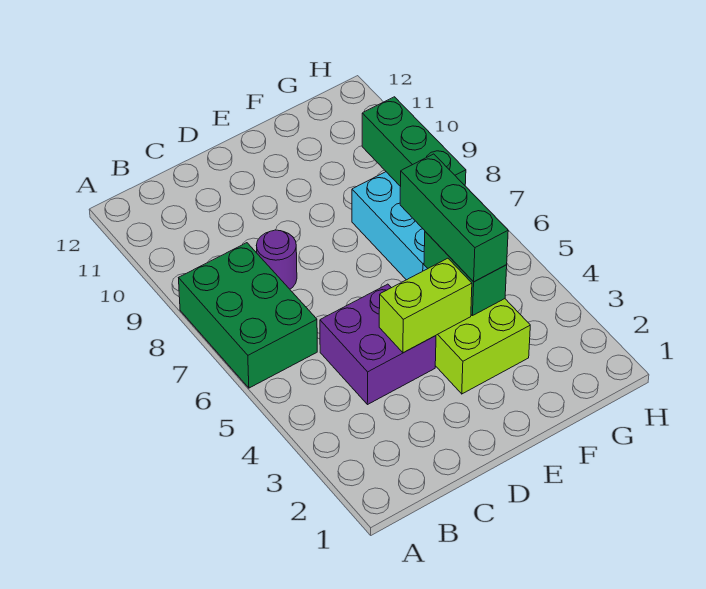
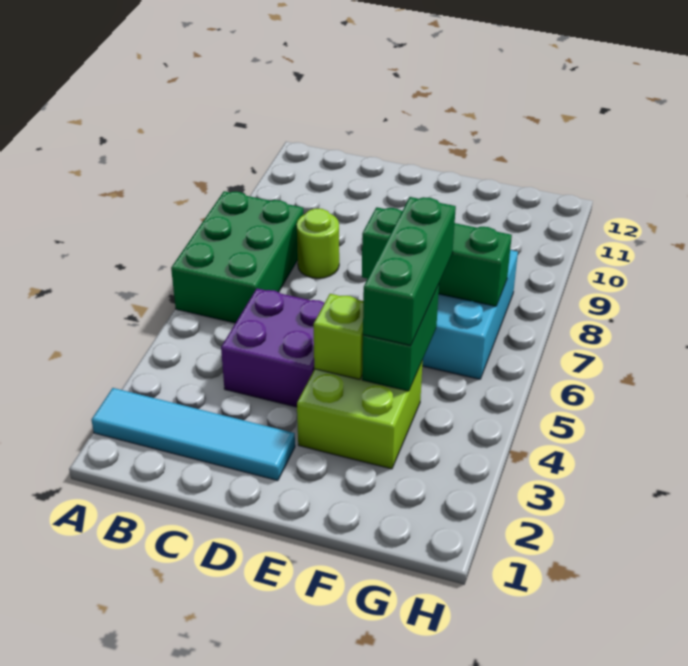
none -> cyan 1x4 tile [92,388,295,481]
purple 1x1 round brick [256,230,297,289] -> lime 1x1 round brick [297,209,339,278]
lime 1x2 brick [379,258,472,353] -> lime 1x1 brick [313,294,363,379]
green 1x3 brick [362,97,466,187] -> green 1x3 brick turned to [362,207,512,306]

